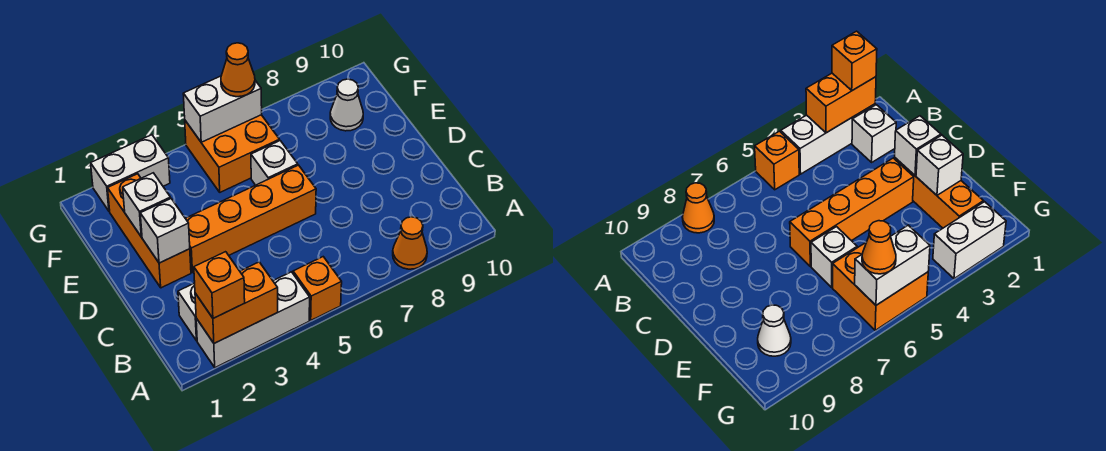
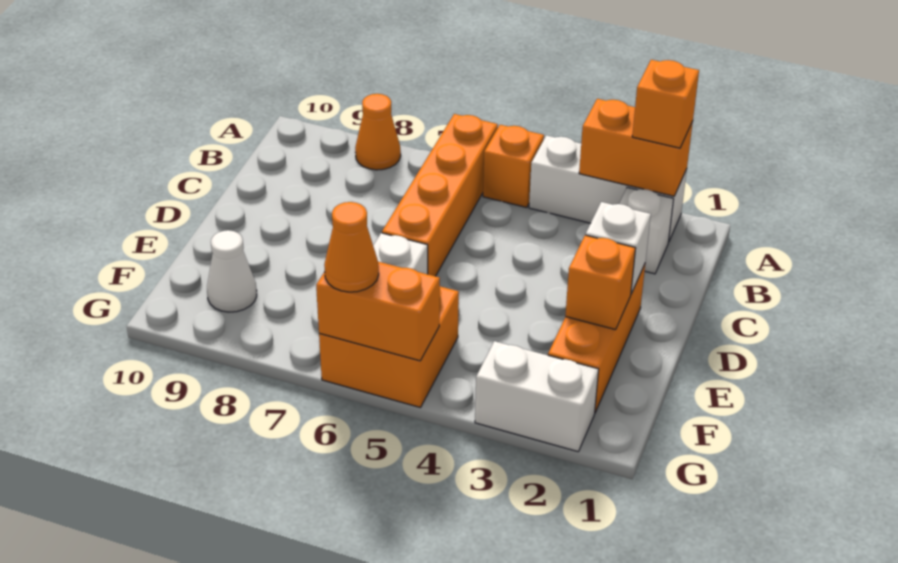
orange 1x4 brick [185,165,316,272] -> orange 1x4 brick turned to [382,114,498,276]
white 1x1 brick [123,173,171,237] -> orange 1x1 brick [565,235,635,330]
white 1x2 brick [183,76,262,142] -> orange 1x2 brick [316,262,440,361]

